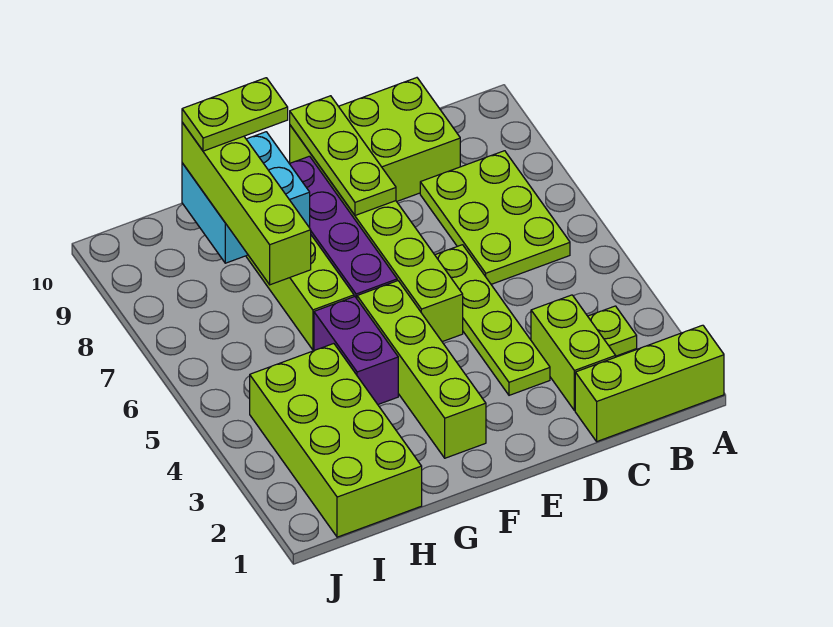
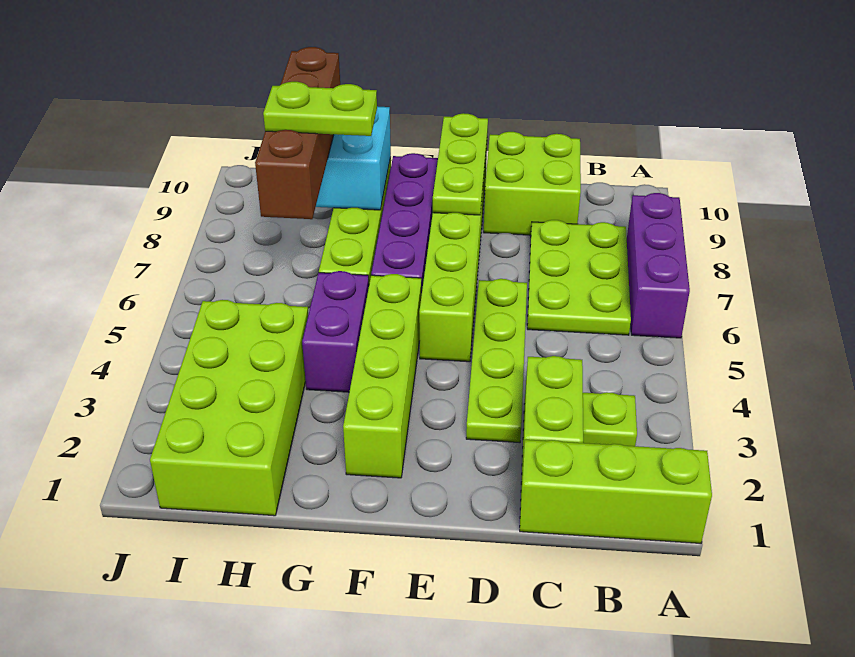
none -> purple 1x3 brick [627,193,690,338]
lime 1x2 plate [182,78,288,151] -> lime 1x2 plate moved to [263,82,377,136]
lime 1x4 brick [182,122,311,285] -> brown 1x4 brick [255,47,340,219]

